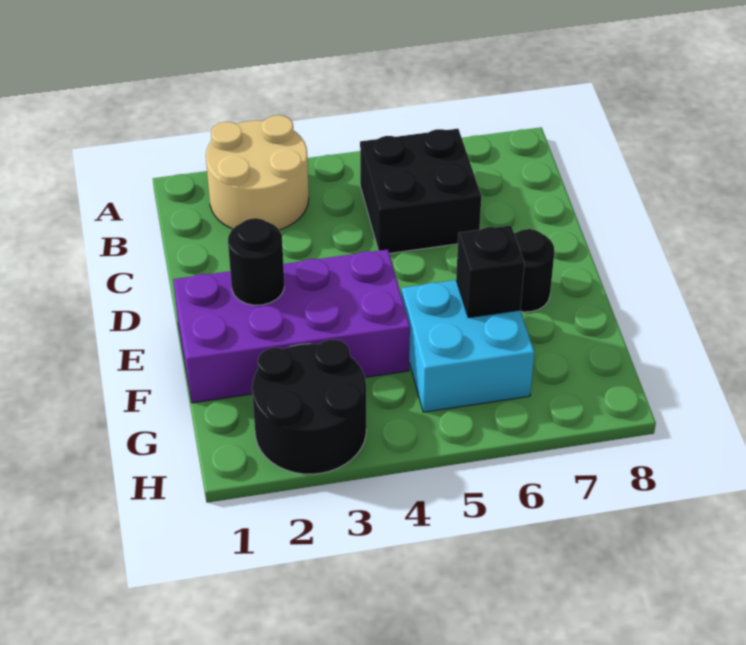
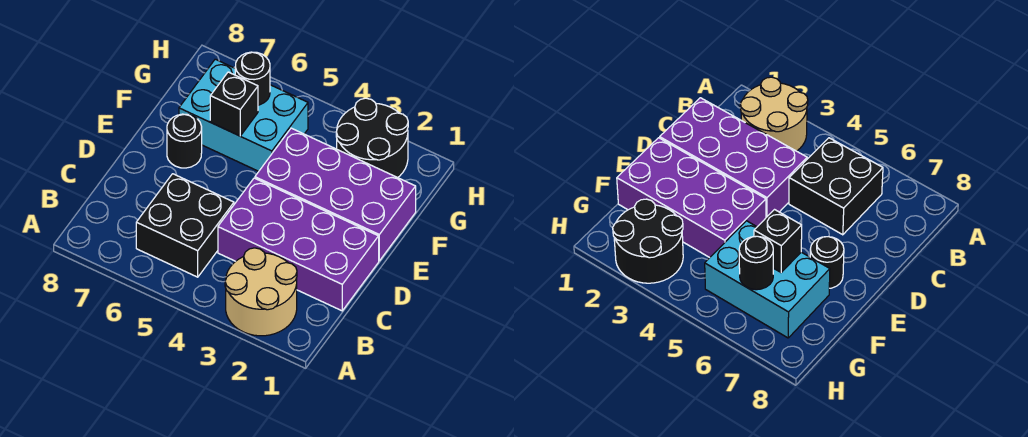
none -> purple 2x4 brick [218,178,379,311]
black 1x1 round brick [228,218,284,305] -> black 1x1 round brick moved to [235,52,270,105]
cyan 2x2 brick [402,280,534,412] -> cyan 2x3 brick [179,59,308,171]

